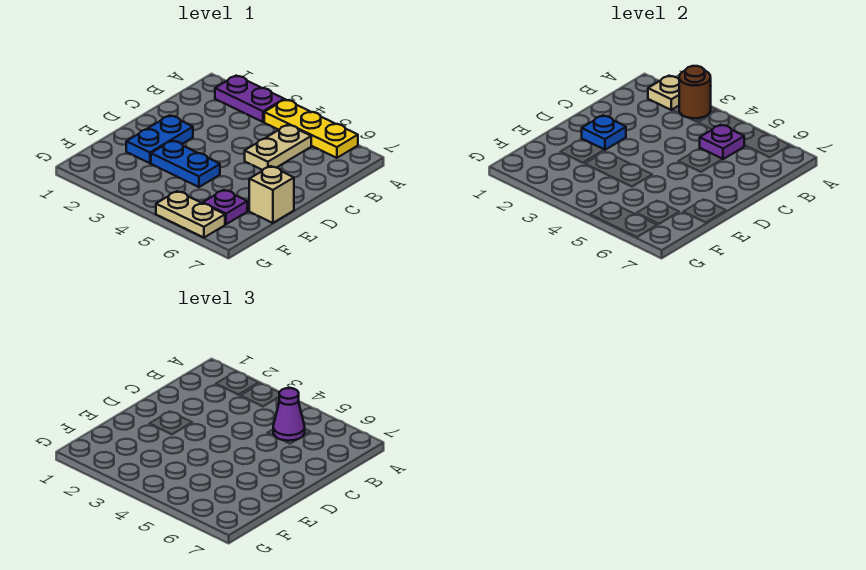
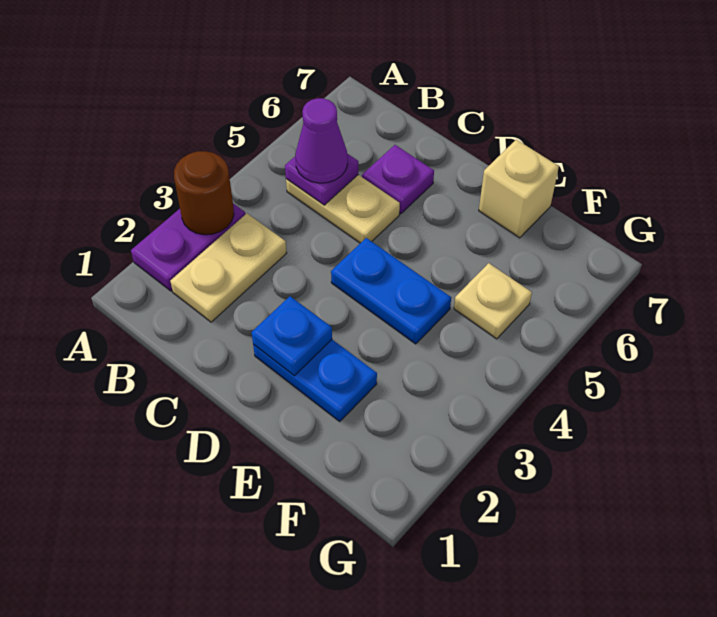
tan 1x1 plate [648,76,679,110] -> tan 1x1 plate moved to [454,263,532,339]
yellow 1x3 plate [264,99,358,158] -> none
blue 1x2 plate [151,141,220,187] -> blue 1x2 plate turned to [331,238,451,344]
purple 1x1 plate [203,190,247,224] -> purple 1x1 plate moved to [362,145,434,214]
tan 1x2 plate [156,191,225,238] -> tan 1x2 plate moved to [170,214,287,322]

